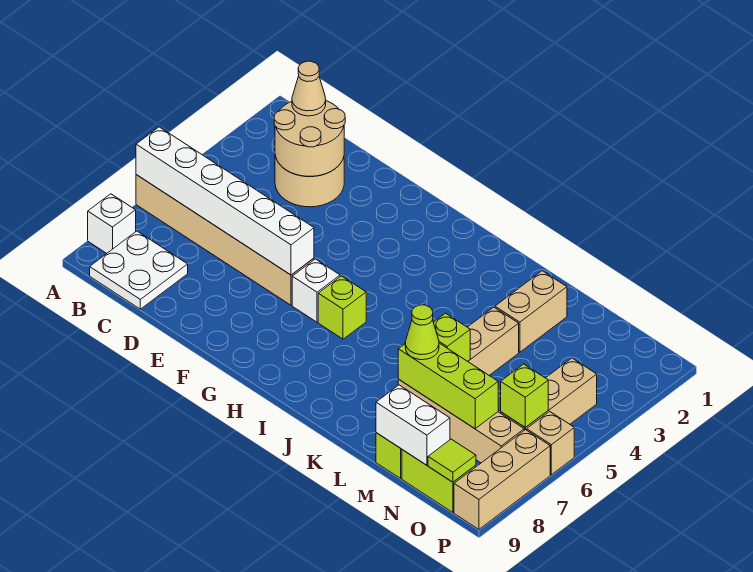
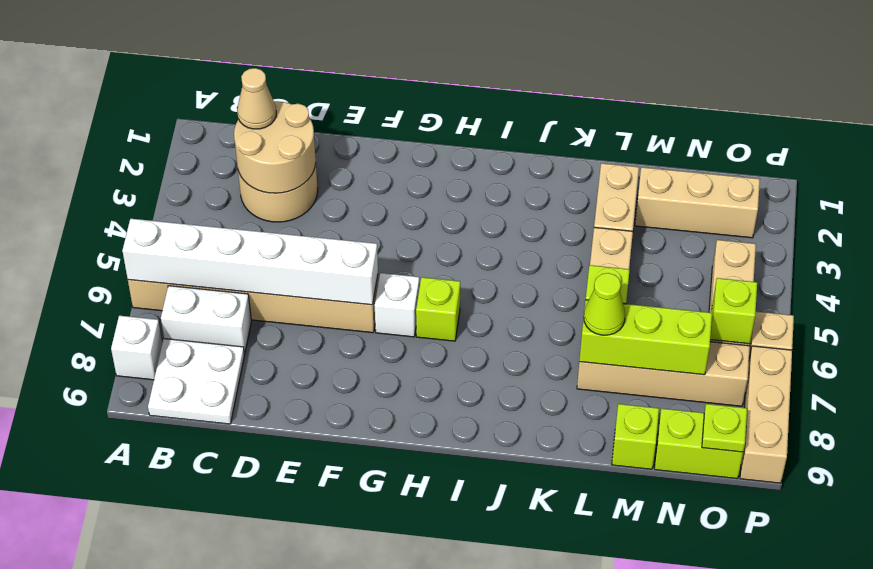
none -> tan 1x3 brick [635,167,760,238]
white 1x2 brick [376,385,450,465] -> white 1x2 brick moved to [161,286,251,354]
lime 1x1 tile [428,439,476,482] -> lime 1x1 plate [702,404,747,452]

